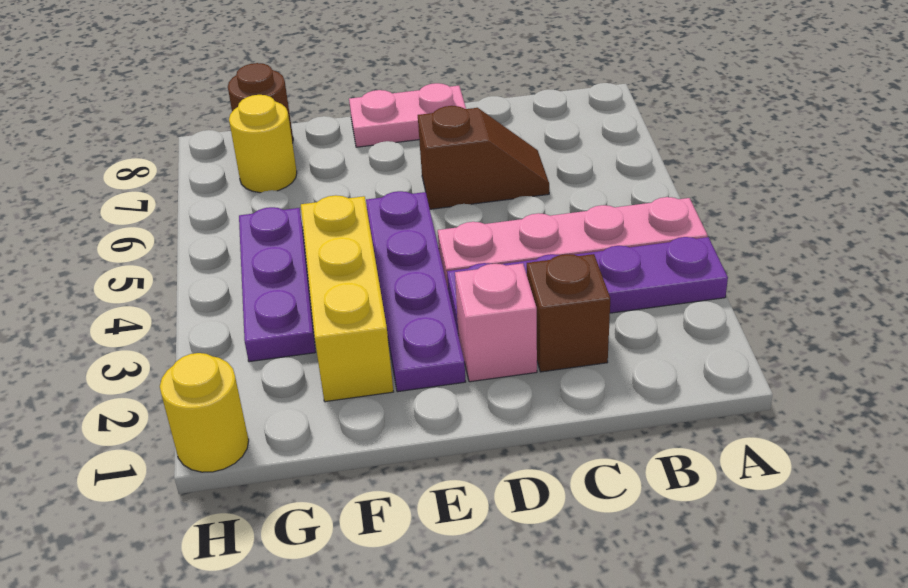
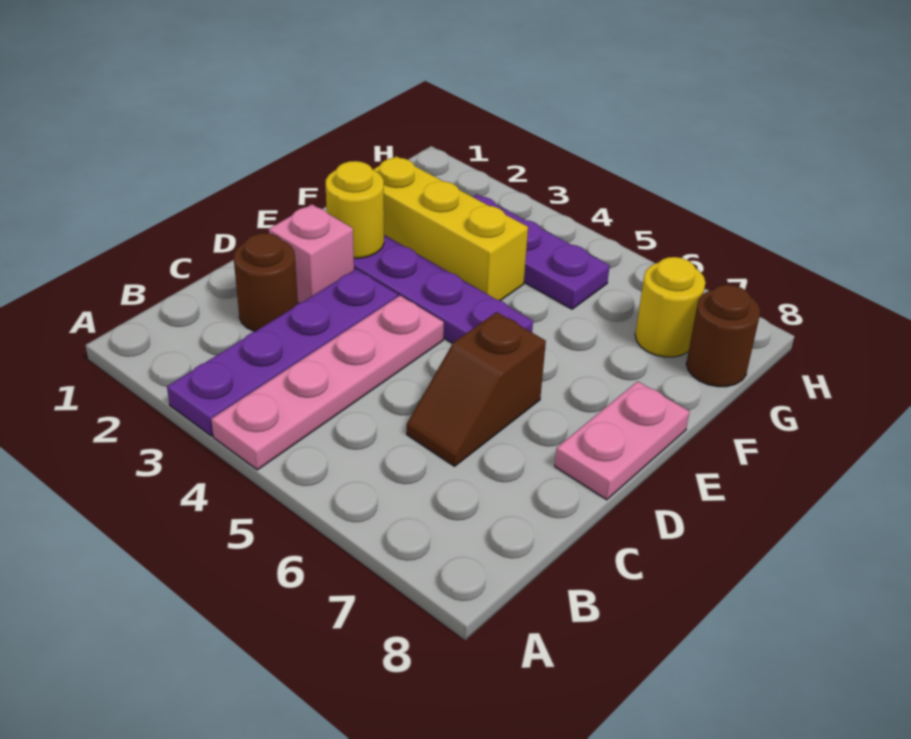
brown 1x1 brick [527,254,610,372] -> brown 1x1 round brick [234,233,298,331]
yellow 1x1 round brick [160,353,249,472] -> yellow 1x1 round brick moved to [326,161,384,258]

